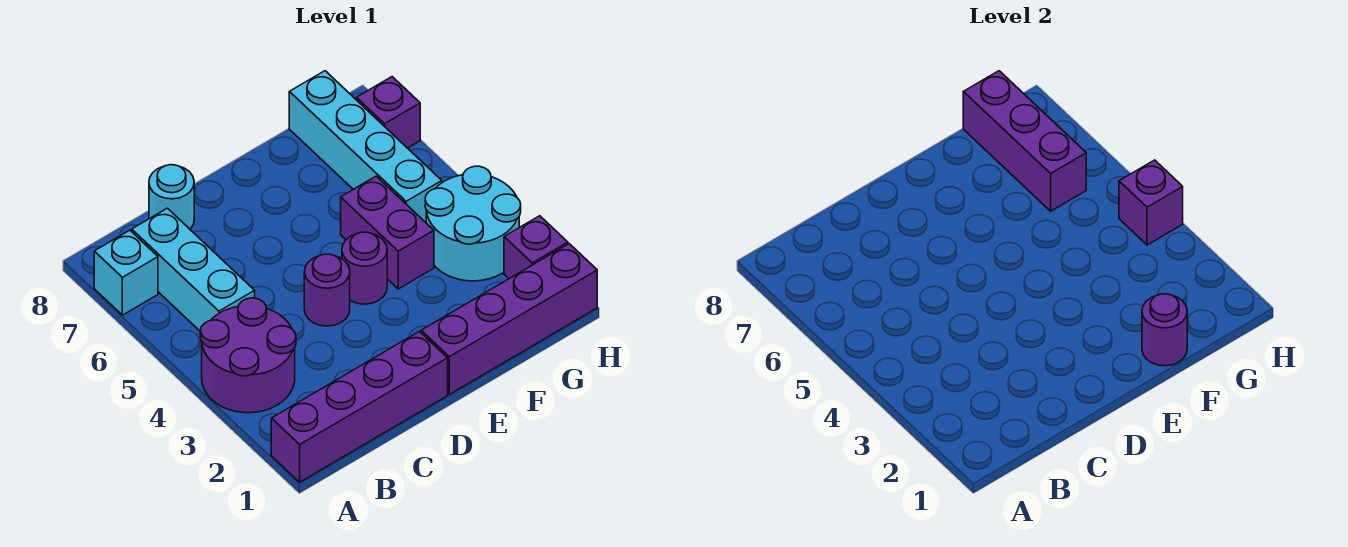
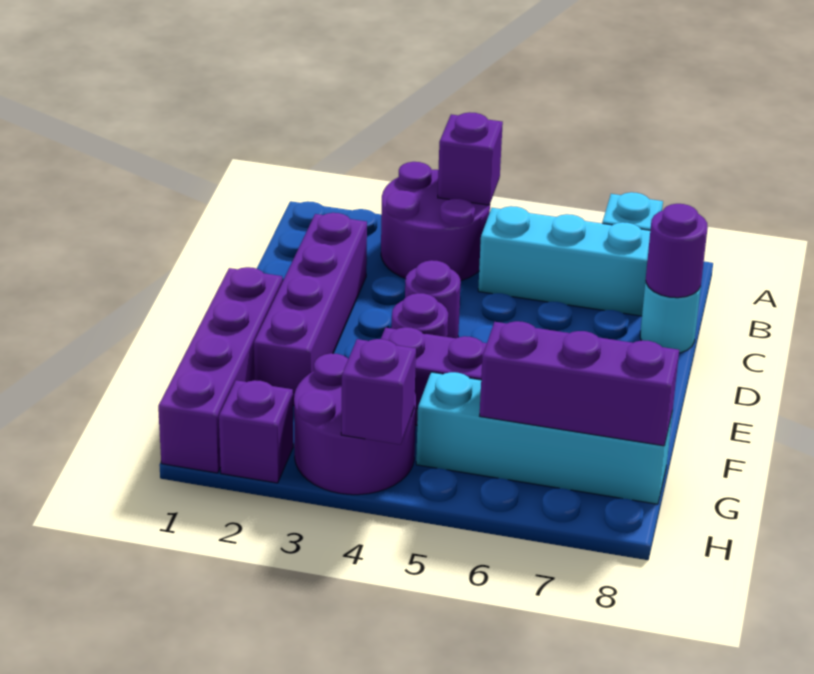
purple 1x4 brick [271,332,448,482] -> purple 1x4 brick moved to [254,213,367,406]
purple 1x1 round brick [1142,294,1187,366] -> purple 1x1 round brick moved to [646,204,708,298]
cyan 2x2 round brick [425,166,521,281] -> purple 2x2 round brick [294,353,416,495]
purple 1x1 brick [356,77,420,148] -> purple 1x1 brick moved to [438,112,503,205]

